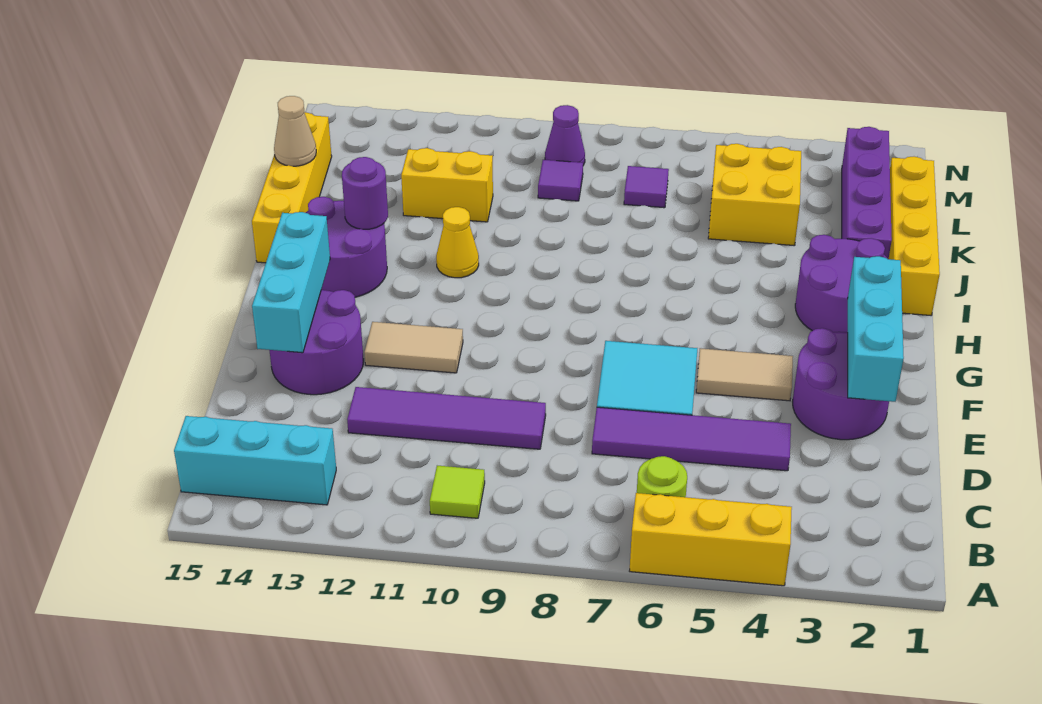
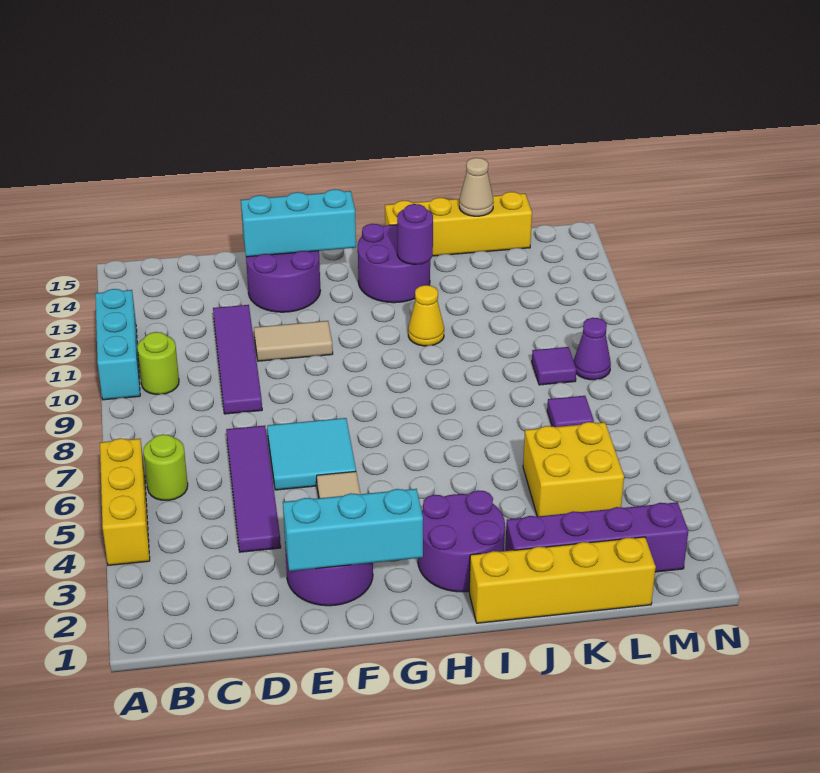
lime 1x1 tile [430,466,485,518] -> lime 1x1 round brick [137,332,179,394]
cyan 1x3 brick [174,416,336,505] -> cyan 1x3 brick moved to [95,289,140,400]
tan 1x2 tile [364,322,463,373] -> tan 1x2 tile turned to [254,321,333,361]
yellow 1x2 brick [401,148,493,222] -> none

